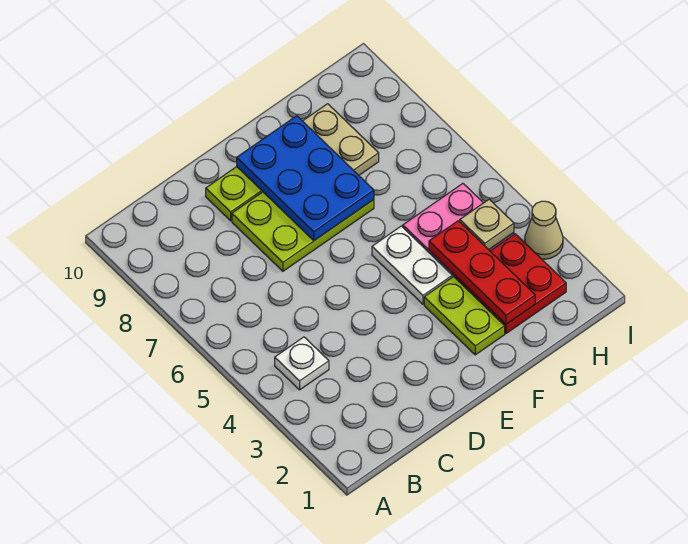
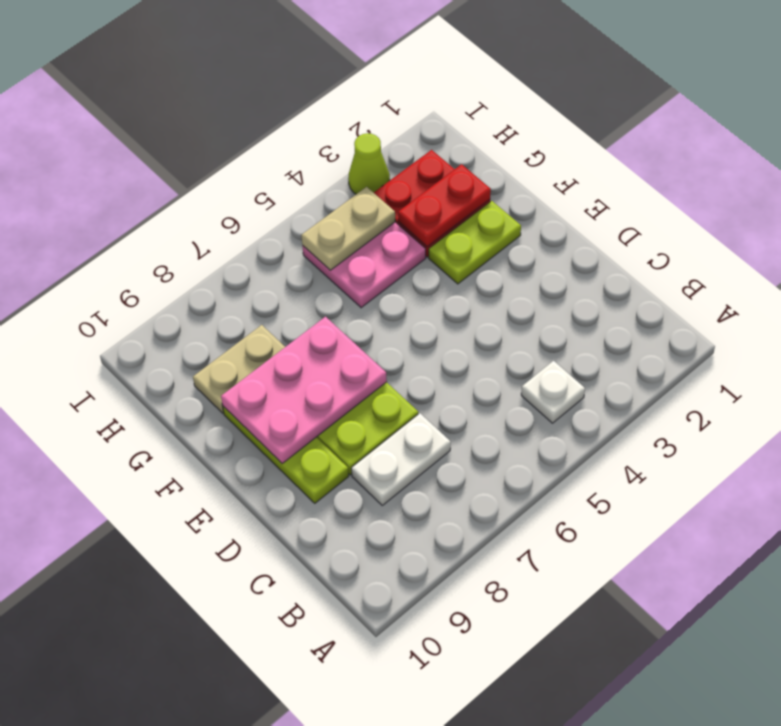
blue 2x3 plate [237,116,374,241] -> pink 2x3 plate [221,317,387,463]
white 1x2 plate [372,226,452,304] -> white 1x2 plate moved to [351,413,451,505]
red 1x3 plate [429,221,535,324] -> red 1x2 plate [398,164,491,247]
tan 1x1 plate [460,199,514,250] -> tan 1x2 plate [301,187,395,270]
tan 1x1 cone [525,201,563,259] -> lime 1x1 cone [348,133,390,194]

